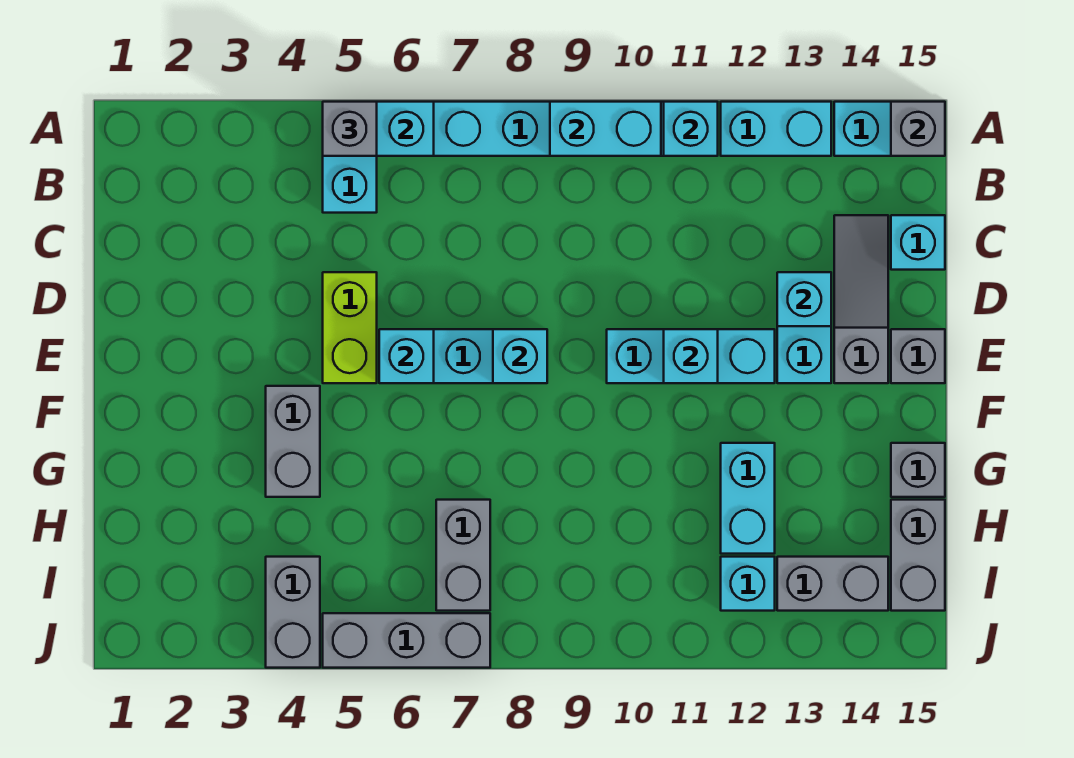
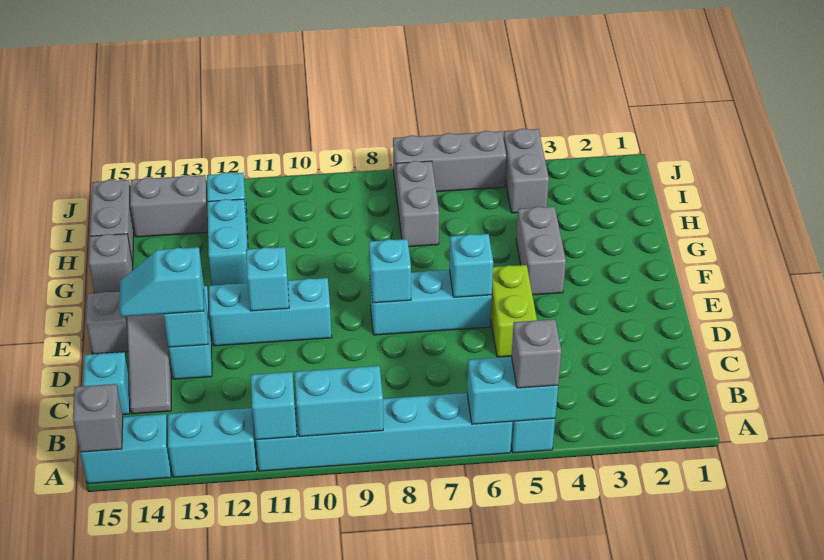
none -> cyan 1x2 slope [119,247,204,317]

